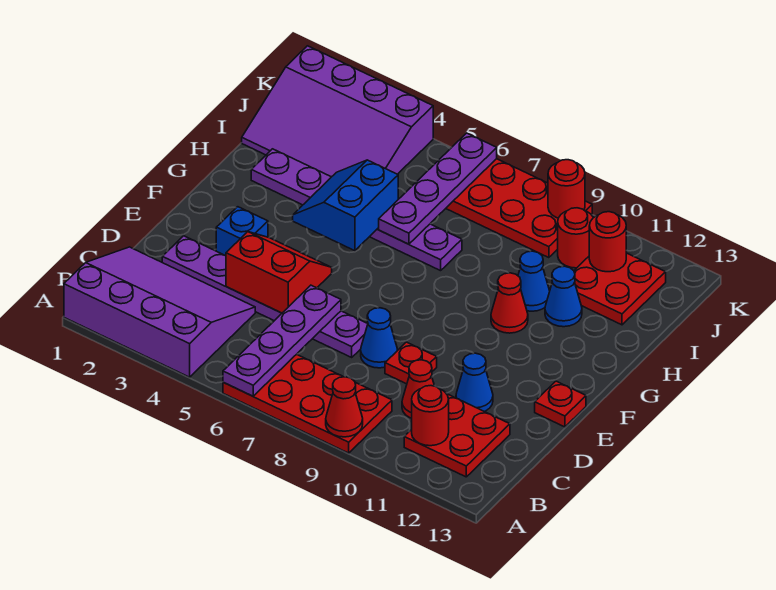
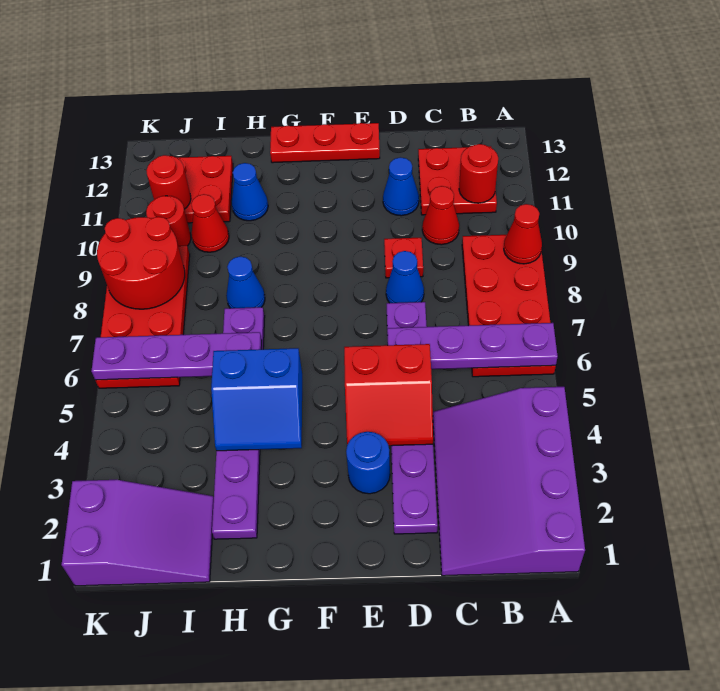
red 2x2 slope [226,232,332,313] -> red 2x2 slope turned to [344,344,433,446]
blue 1x1 brick [216,207,268,256] -> blue 1x1 round brick [346,432,390,494]
red 1x1 plate [535,381,586,427] -> red 1x3 plate [270,123,380,163]
red 1x1 cone [491,273,528,333] -> red 1x1 cone moved to [191,194,229,252]
blue 1x1 cone [518,251,550,311] -> blue 1x1 cone moved to [226,256,265,308]
purple 3x4 slope [242,46,433,177] -> purple 2x3 slope [61,480,214,586]
red 1x1 round brick [548,160,585,218] -> red 2x2 round brick [97,217,185,309]

